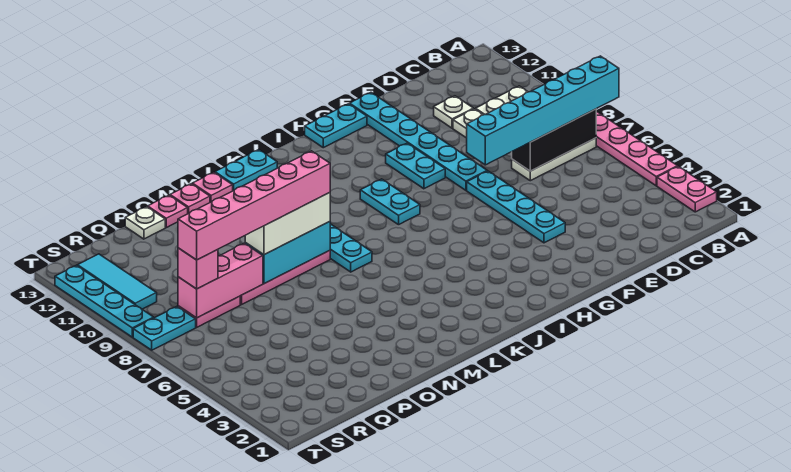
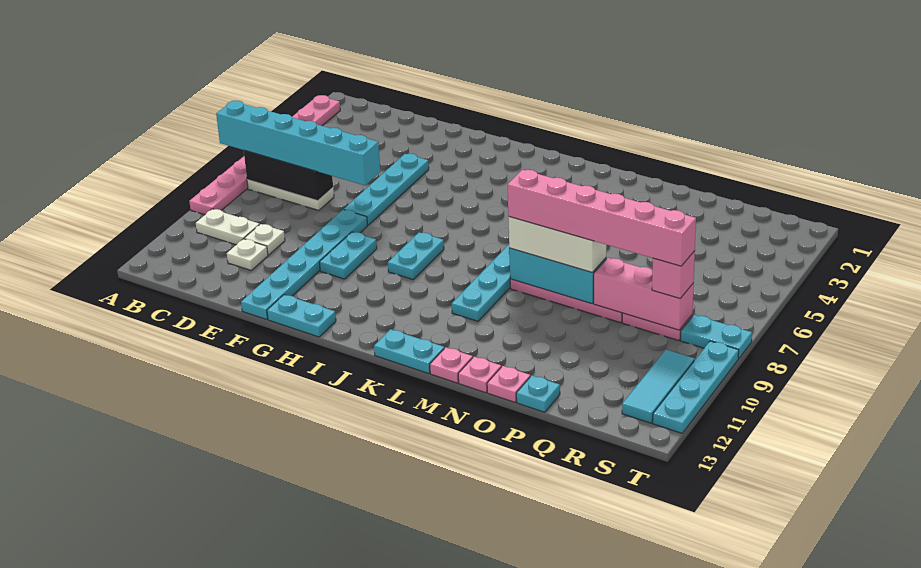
white 1x1 plate [125,207,165,239] -> cyan 1x1 plate [516,375,560,412]

